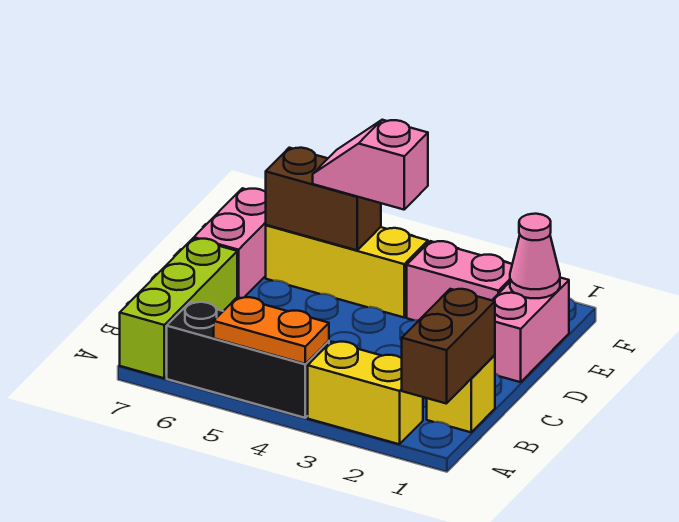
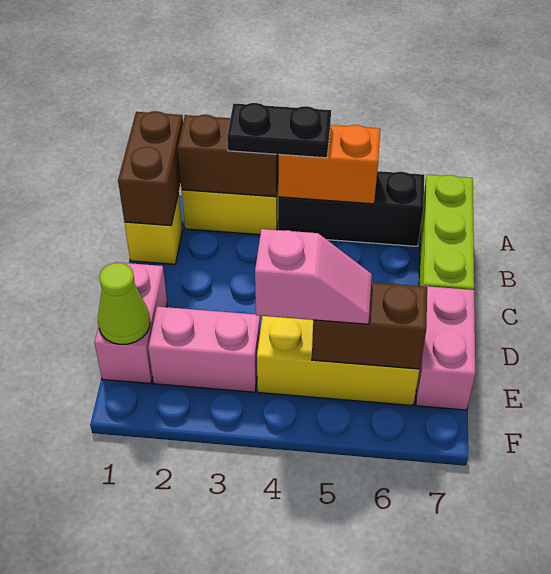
none -> brown 1x2 brick [178,115,279,197]
none -> black 1x2 plate [227,103,331,158]
orange 1x2 plate [214,297,329,364] -> orange 1x2 brick [278,125,380,204]
pink 1x1 cone [510,214,560,298] -> lime 1x1 cone [98,263,150,344]

